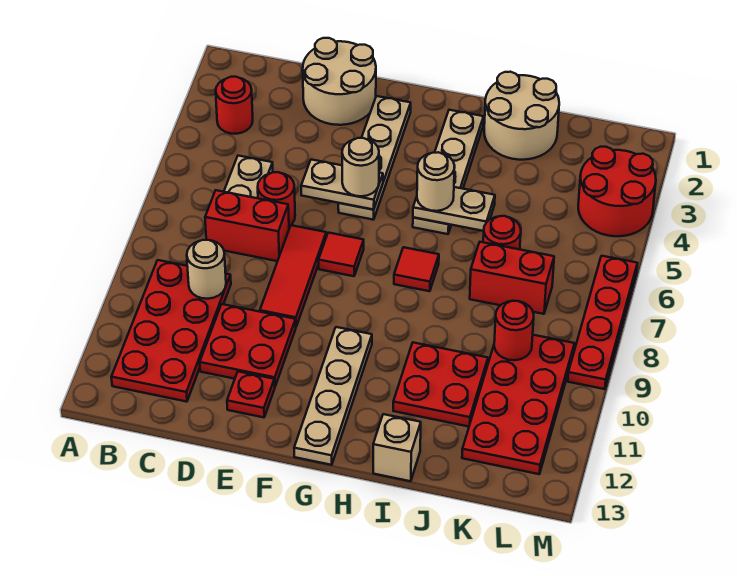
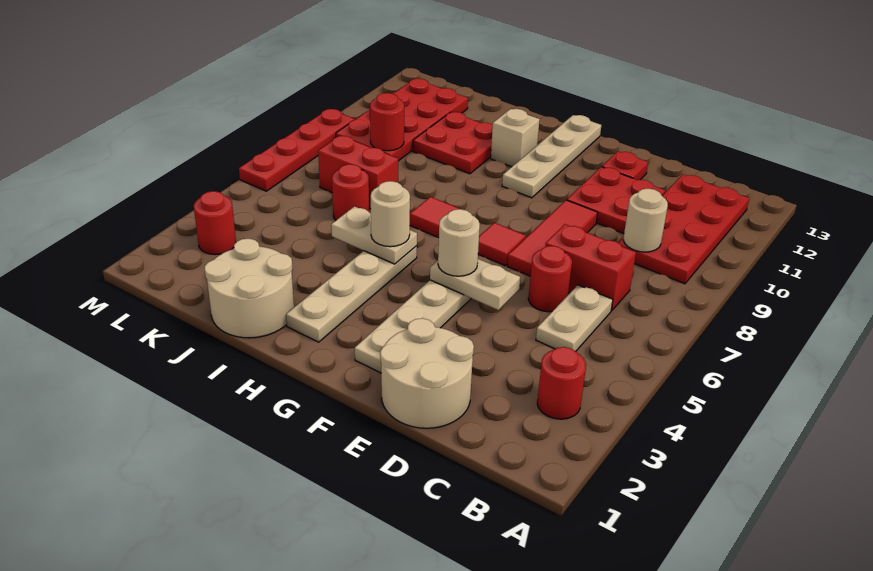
tan 1x1 brick [373,414,421,481] -> tan 1x1 brick moved to [491,109,540,167]
red 2x2 round brick [578,147,656,236] -> red 1x1 round brick [194,191,236,255]

